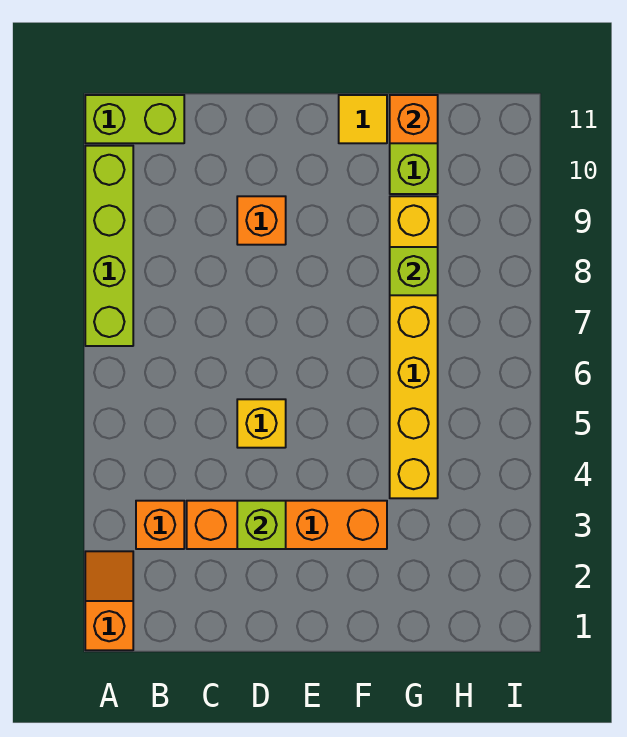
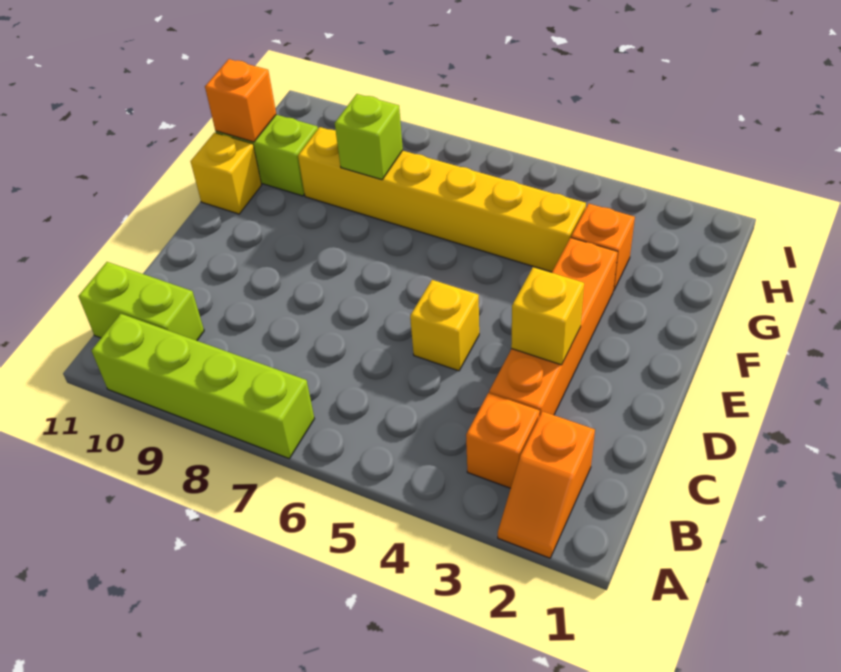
orange 1x2 slope [85,551,133,650] -> orange 1x2 slope turned to [498,411,595,558]
lime 1x2 brick [85,95,184,143] -> lime 1x2 brick turned to [78,262,204,341]
lime 1x1 brick [237,501,286,549] -> yellow 1x1 brick [511,267,584,365]
orange 1x1 brick [237,196,286,245] -> orange 1x1 brick moved to [571,204,635,291]
yellow 1x1 tile [339,95,387,143] -> yellow 1x1 brick [191,133,261,214]

